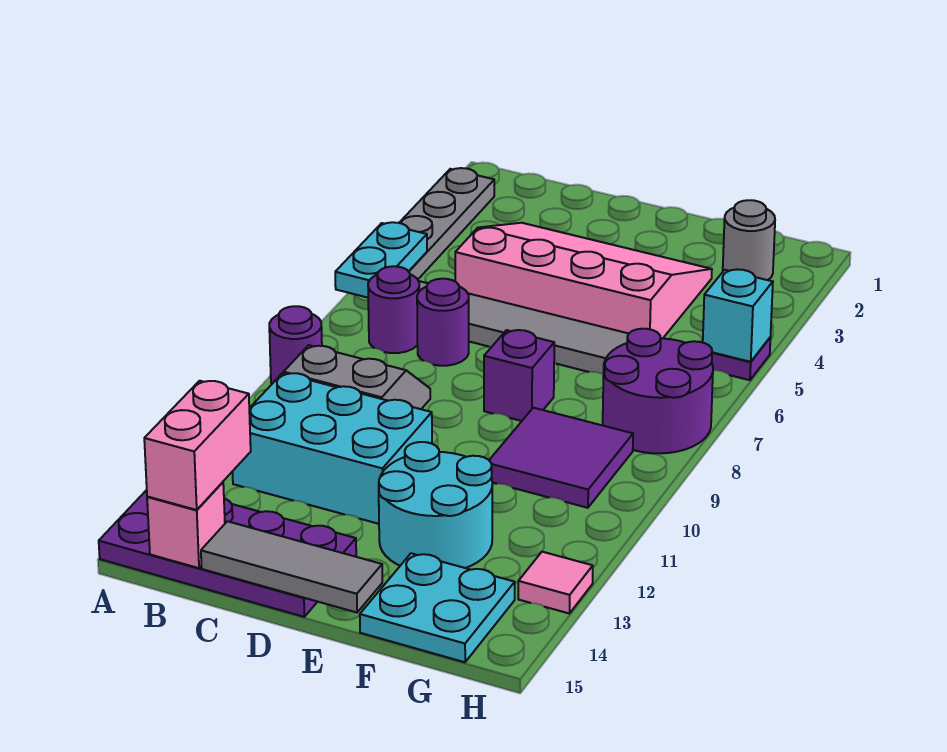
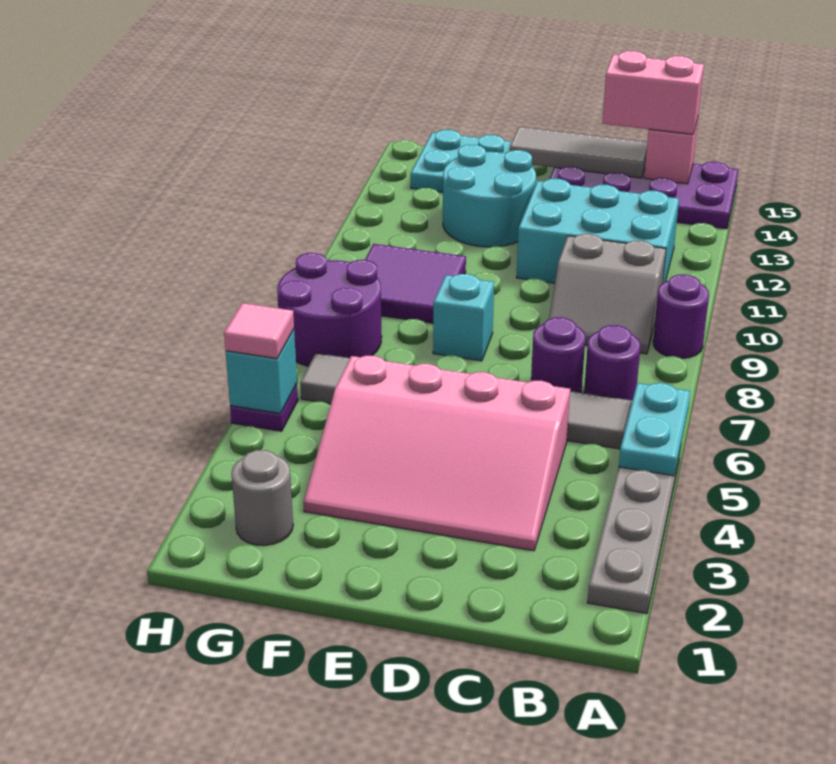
pink 1x2 brick [144,381,251,510] -> pink 1x2 brick turned to [602,51,704,134]
purple 1x1 brick [484,330,554,421] -> cyan 1x1 brick [433,274,494,361]
pink 1x1 tile [518,552,593,614] -> pink 1x1 tile moved to [224,303,294,359]

